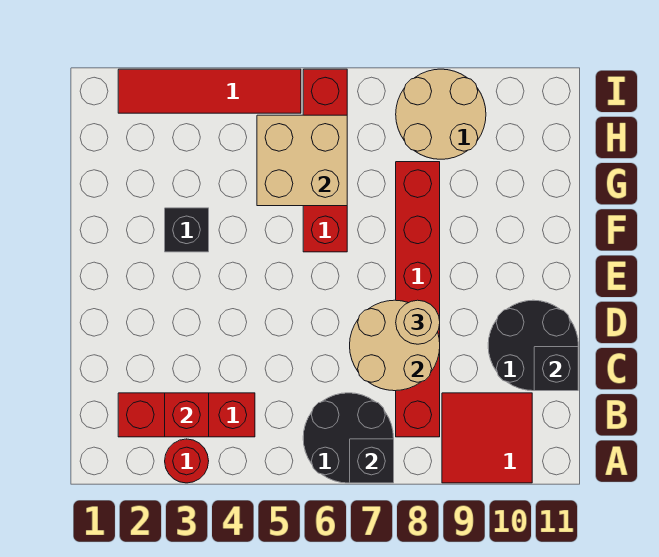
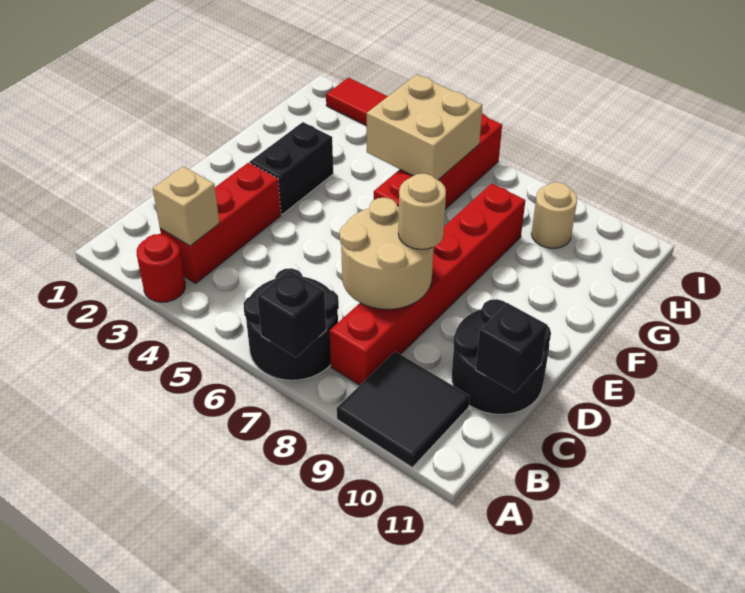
red 2x2 tile [442,393,532,483] -> black 2x2 tile [337,352,470,467]
red 1x3 brick [118,393,255,437] -> red 1x3 brick turned to [160,163,281,283]
red 1x1 brick [165,393,209,437] -> tan 1x1 brick [153,166,219,246]
black 1x1 brick [165,208,209,252] -> black 1x2 brick [250,122,333,214]
tan 2x2 round brick [396,69,486,159] -> tan 1x1 round brick [531,182,577,248]

